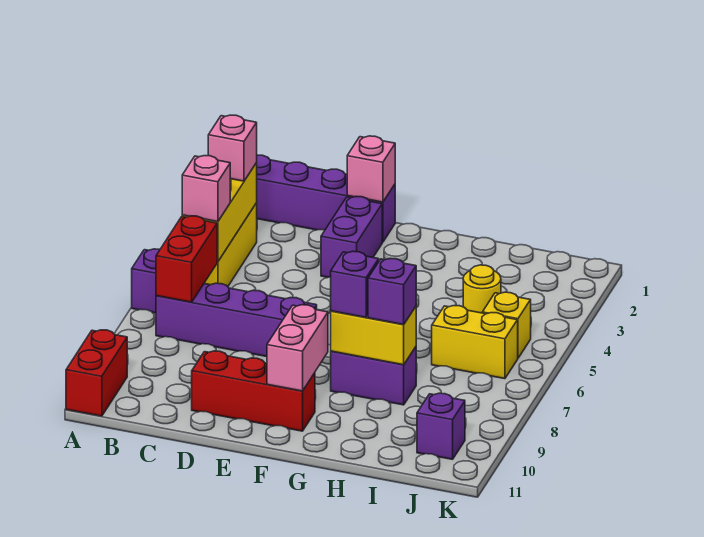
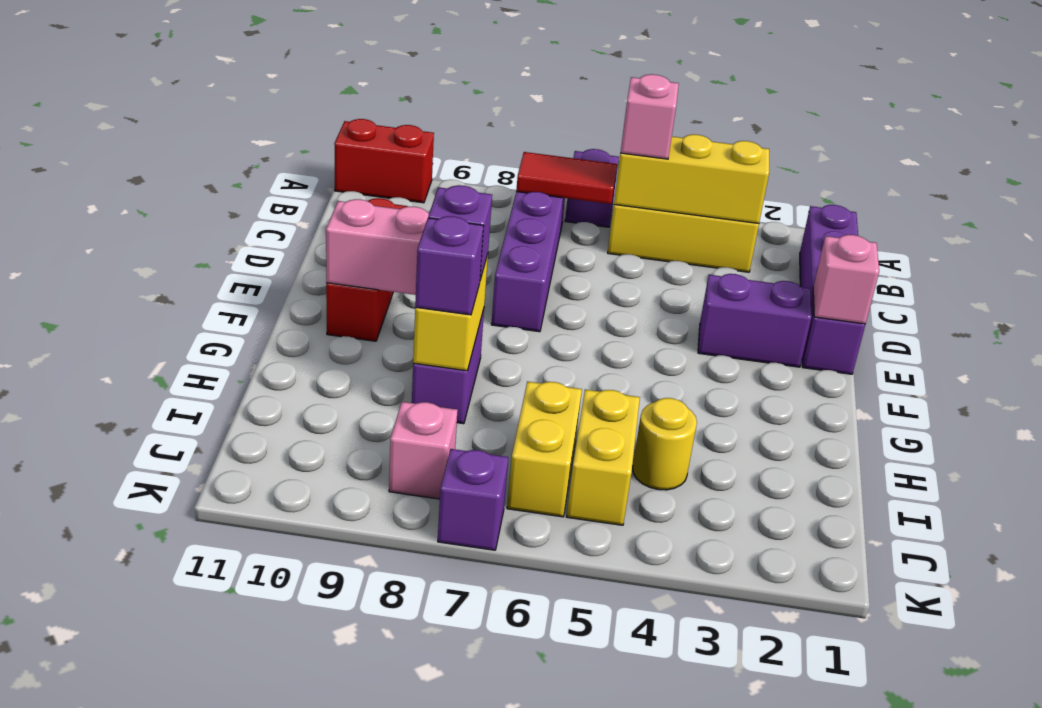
pink 1x1 brick [208,115,257,181] -> pink 1x1 brick moved to [389,402,458,499]
red 1x2 brick [156,216,217,302] -> red 1x2 tile [516,152,617,204]
yellow 1x1 brick [482,292,531,358] -> yellow 1x2 brick [567,390,640,525]
purple 1x1 brick [417,393,465,459] -> purple 1x1 brick moved to [438,449,508,550]

